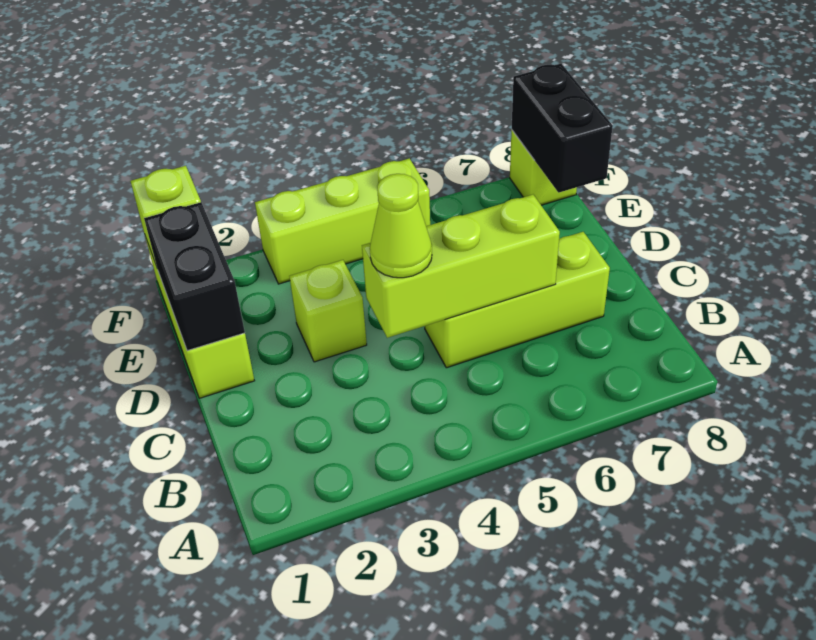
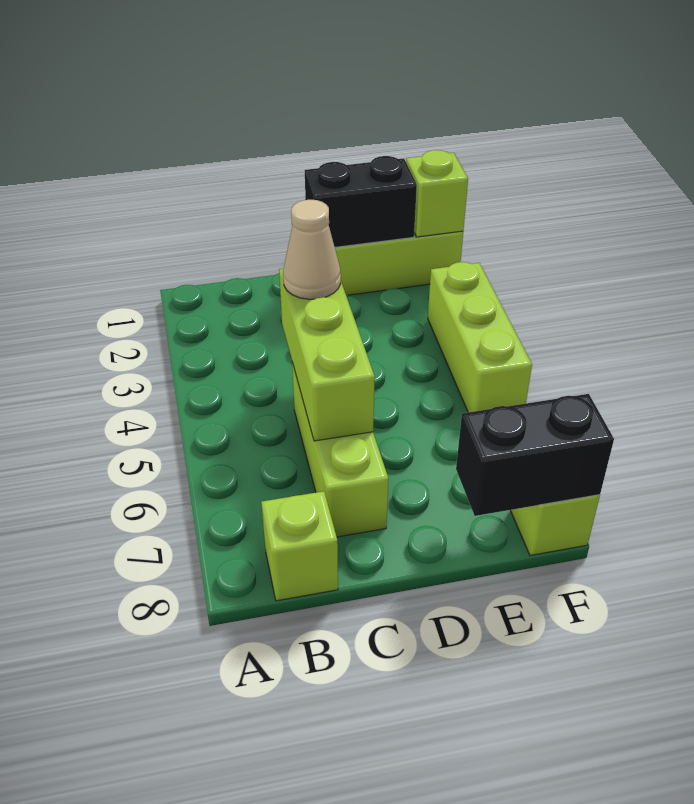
lime 1x1 cone [370,174,432,278] -> tan 1x1 cone [283,200,341,299]
lime 1x1 brick [289,260,367,362] -> lime 1x1 brick moved to [261,491,338,601]

